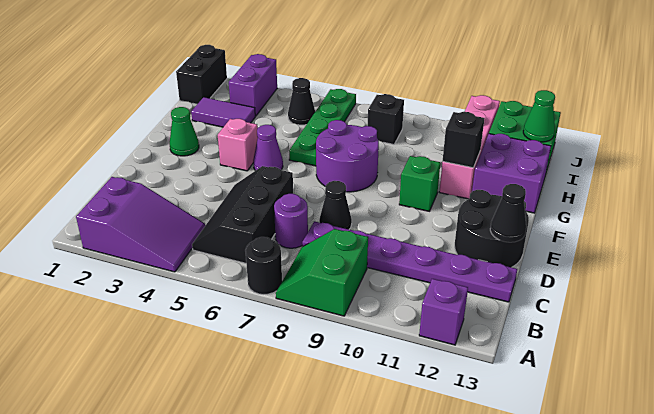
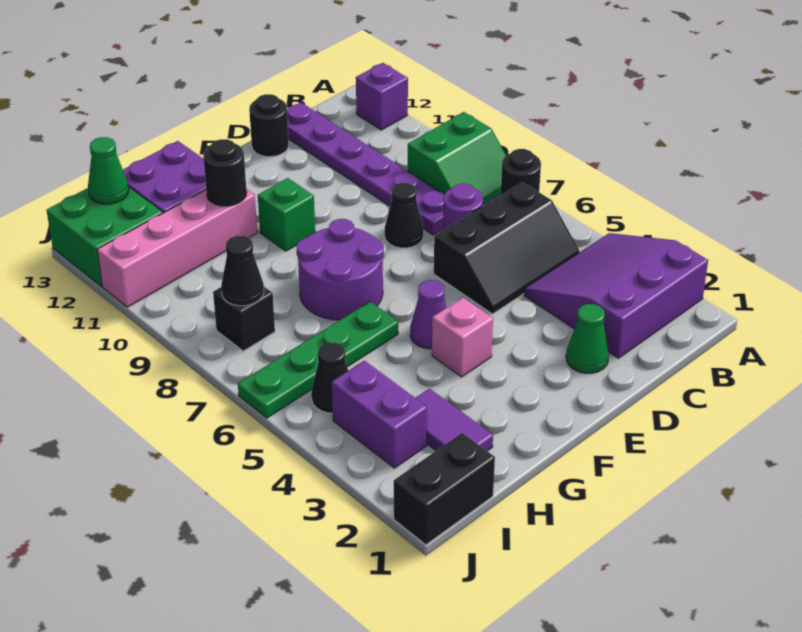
purple 2x3 slope [76,177,205,272] -> purple 3x3 slope [524,233,708,358]
black 2x2 round brick [455,190,529,267] -> black 1x1 round brick [249,94,289,157]
black 1x1 cone [490,184,526,242] -> black 1x1 cone moved to [221,236,264,306]
green 1x1 cone [170,107,199,156] -> green 1x1 cone moved to [566,304,609,373]
black 1x1 brick [443,112,485,168] -> black 1x1 round brick [203,139,247,206]
purple 1x2 brick [229,54,277,116] -> purple 1x2 brick turned to [332,361,427,468]

